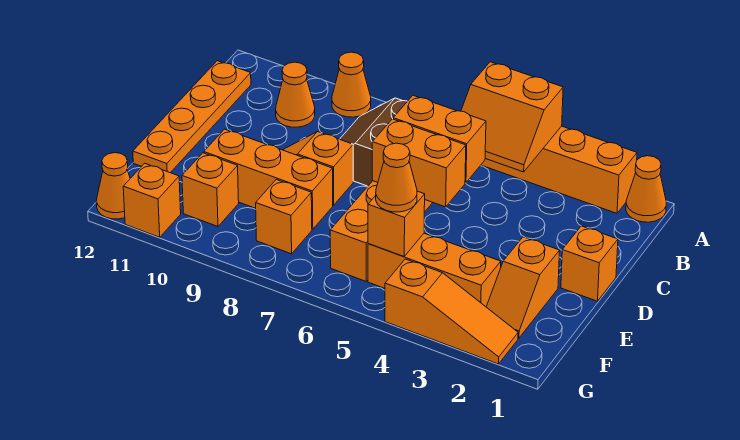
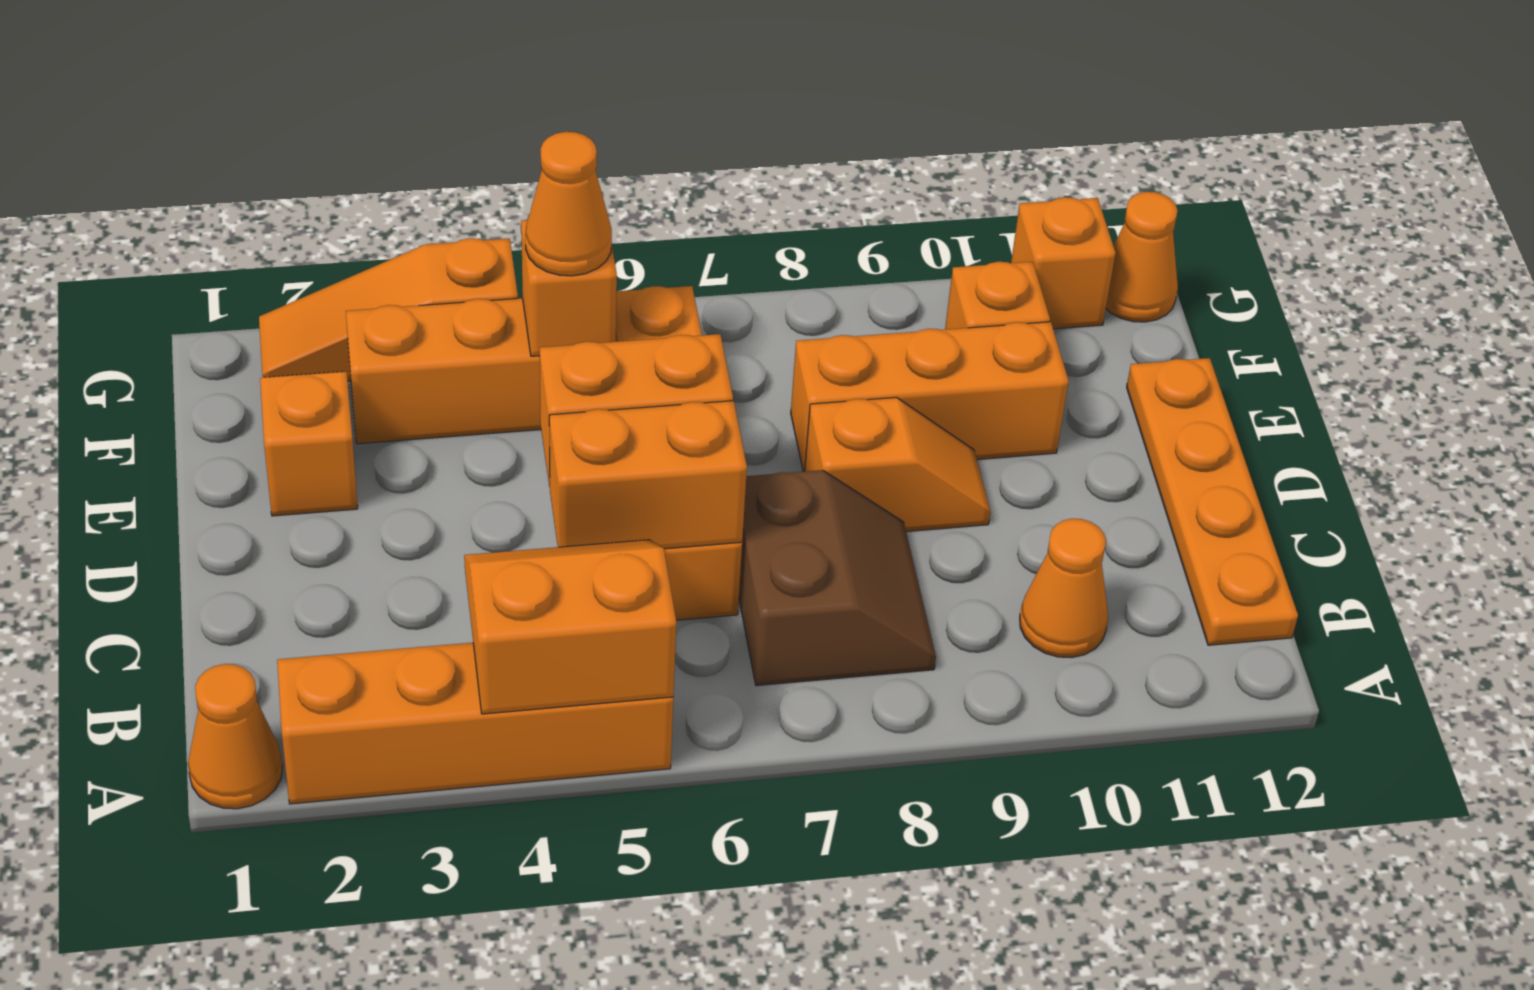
orange 1x1 cone [332,52,371,117] -> none
orange 1x1 brick [561,226,618,301] -> none
orange 1x1 brick [256,180,312,254] -> none

